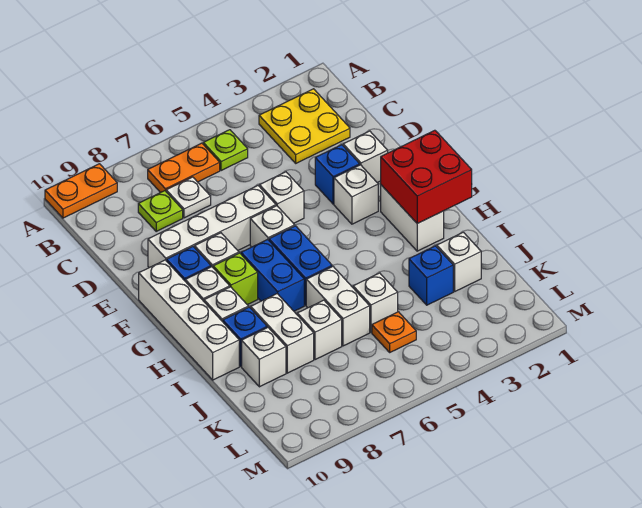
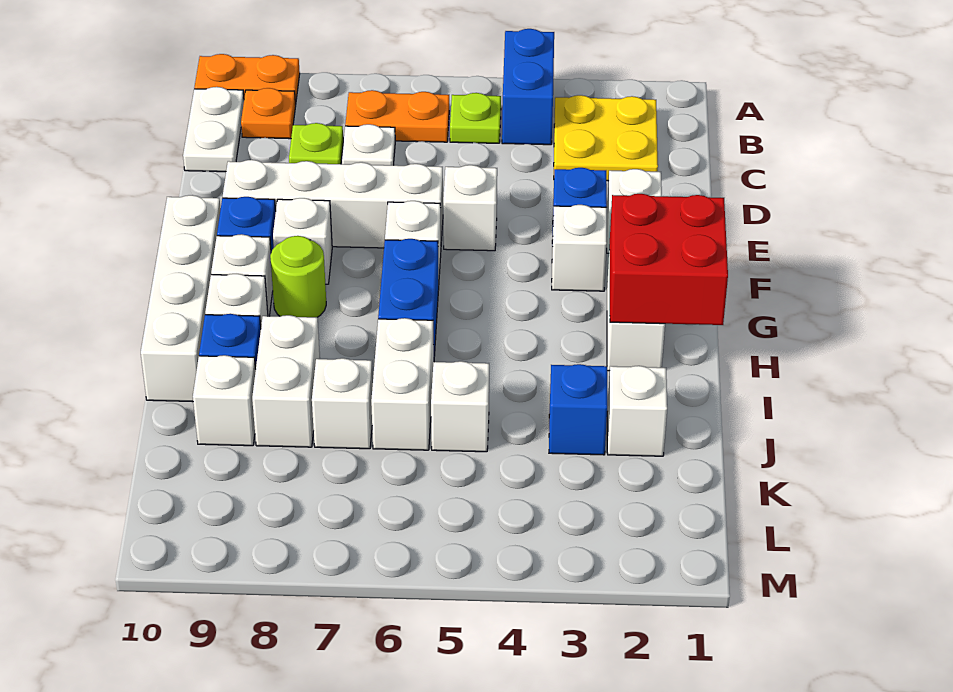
none -> white 1x2 plate [183,87,244,172]
blue 1x2 brick [241,240,304,311] -> blue 1x2 brick moved to [502,29,554,145]
lime 1x1 brick [213,253,258,305] -> lime 1x1 round brick [270,236,326,317]
orange 1x1 plate [372,312,416,352] -> orange 1x1 plate moved to [241,88,296,139]

